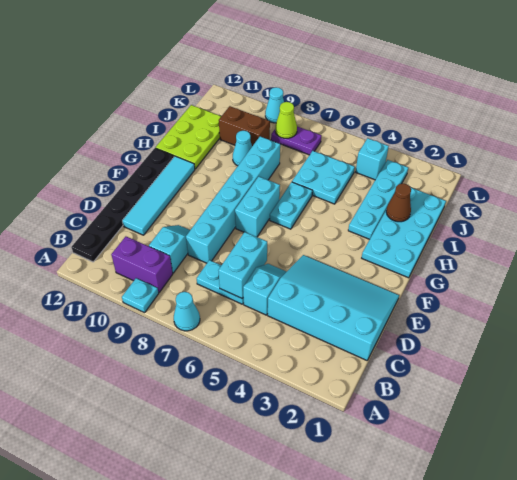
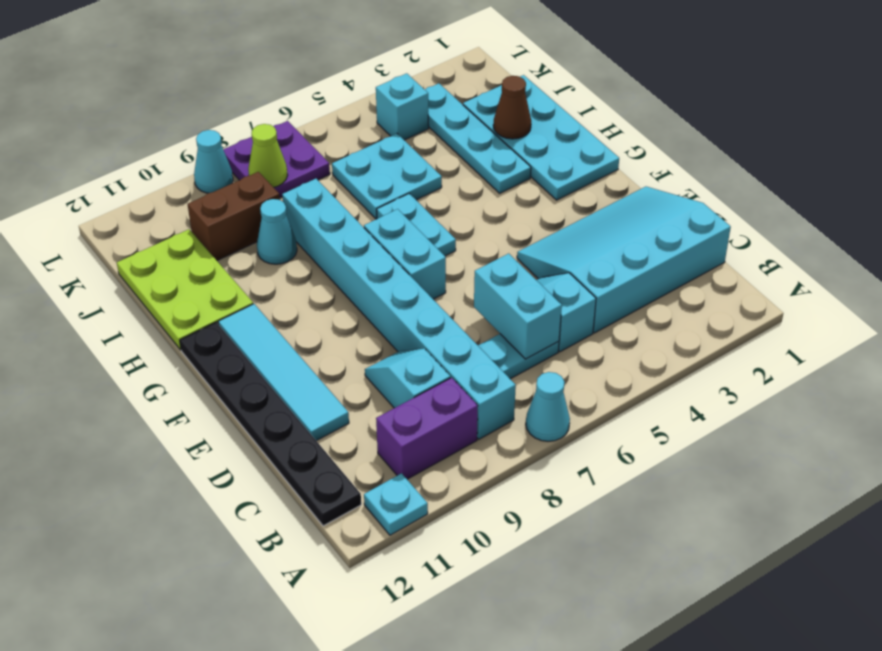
cyan 1x1 plate [122,278,159,313] -> cyan 1x1 plate moved to [364,473,428,535]
cyan 1x6 brick [186,137,280,263] -> cyan 1x8 brick [282,179,516,439]
purple 1x2 plate [271,126,321,155] -> purple 2x2 plate [223,121,330,197]

